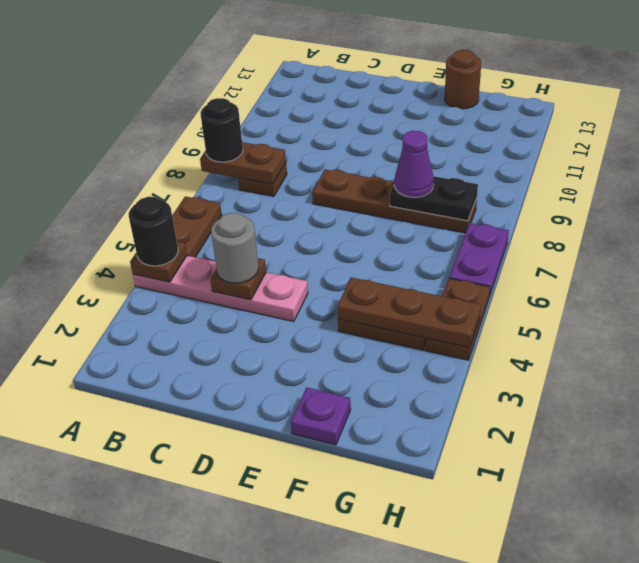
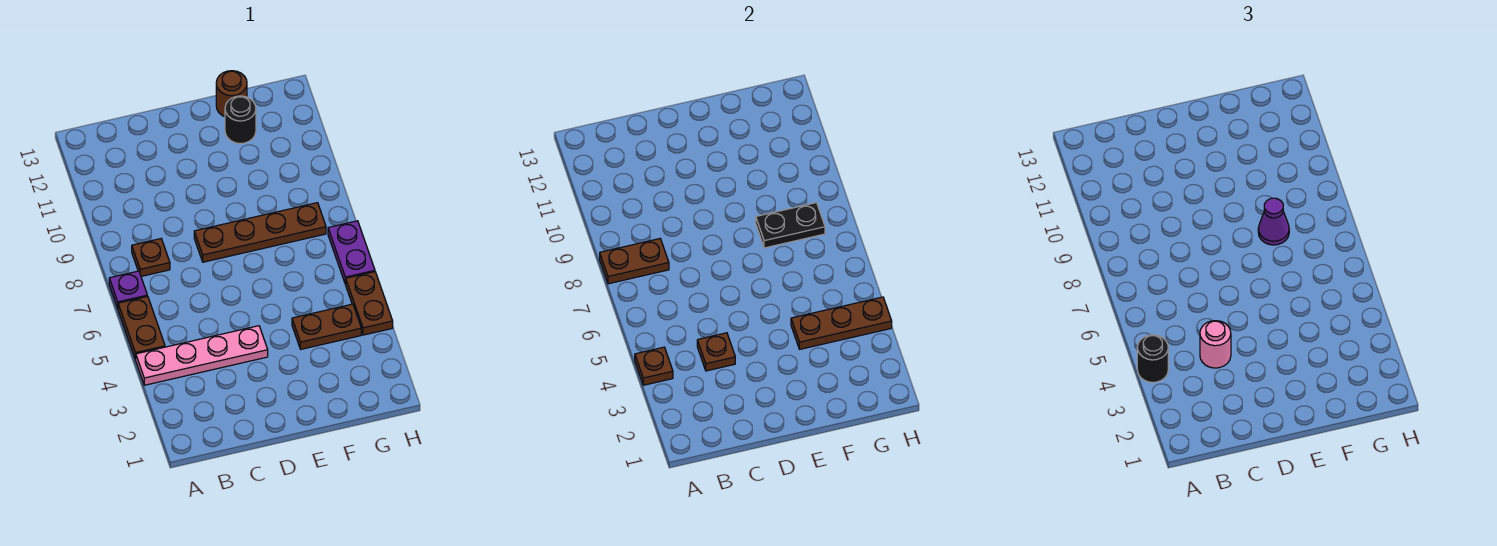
black 1x1 round brick [200,98,243,162] -> black 1x1 round brick moved to [225,96,256,144]
grey 1x1 round brick [211,213,259,283] -> pink 1x1 round brick [1200,321,1231,368]
purple 1x1 plate [291,388,351,445] -> purple 1x1 plate moved to [109,271,147,308]

